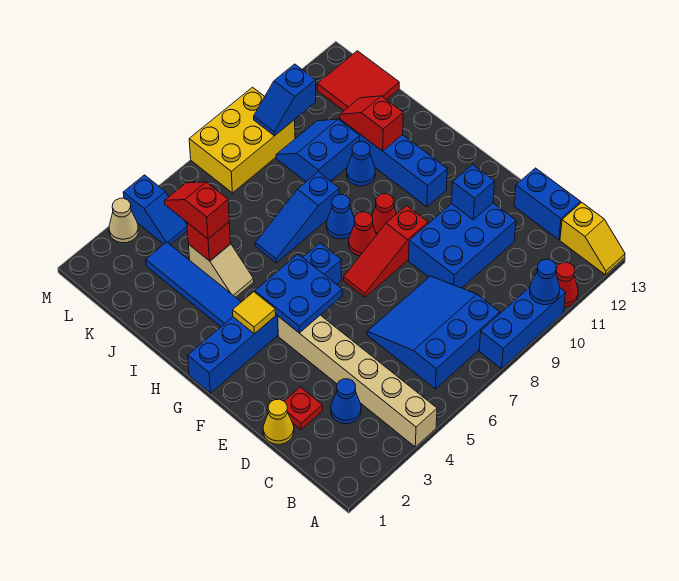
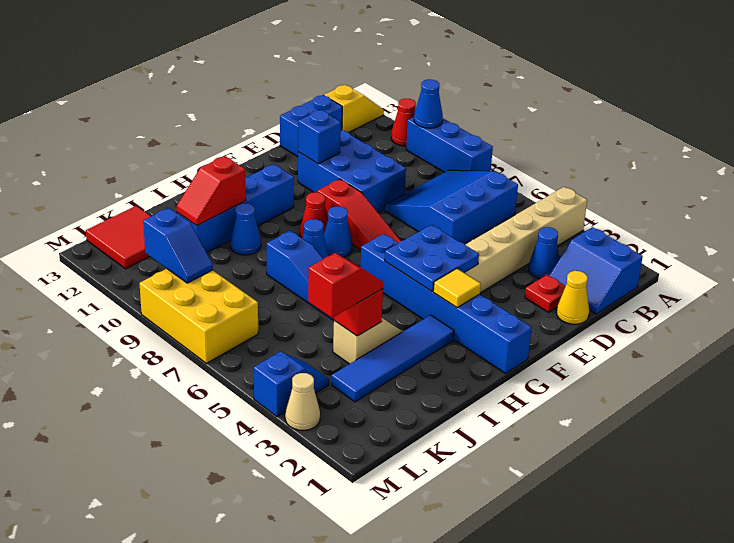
blue 3x3 slope [367,276,500,389] -> blue 3x3 slope turned to [384,170,518,244]
red 1x1 cone [349,212,376,256] -> blue 1x1 cone [324,206,352,257]
red 1x2 slope [165,182,229,239] -> red 1x2 slope turned to [308,253,383,318]
blue 2x2 slope [276,119,360,182] -> blue 2x2 slope moved to [549,227,643,314]

